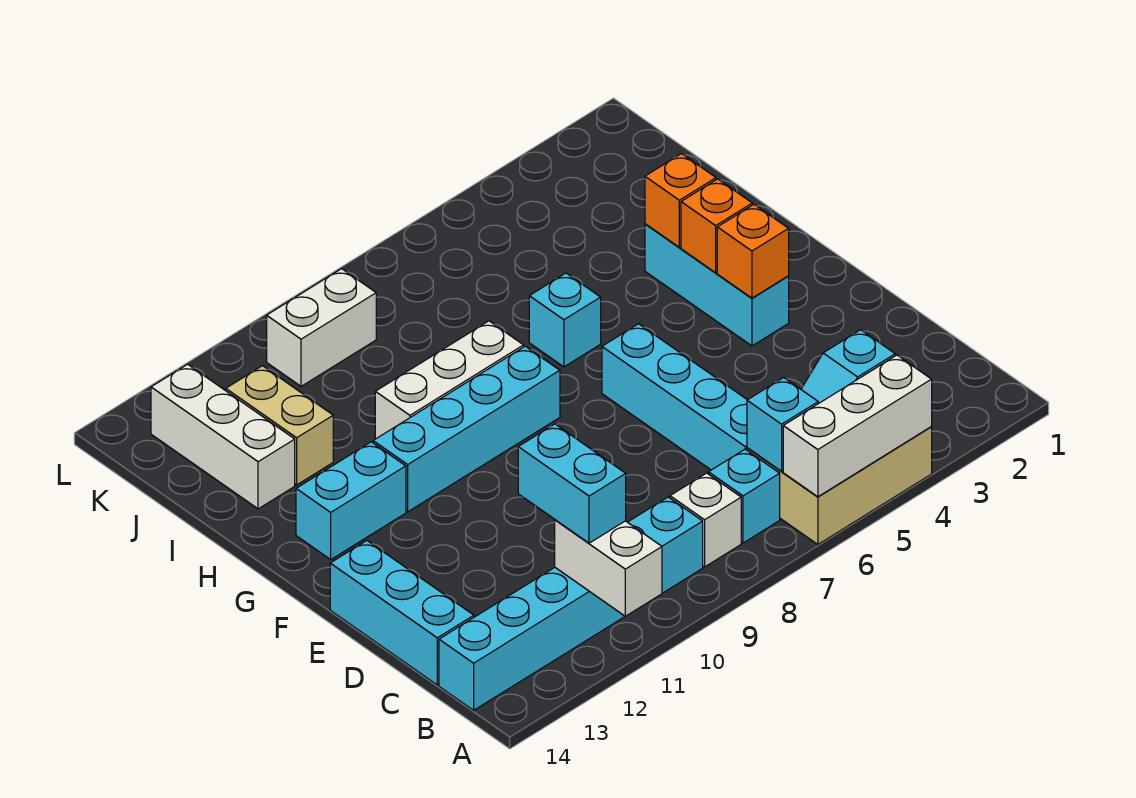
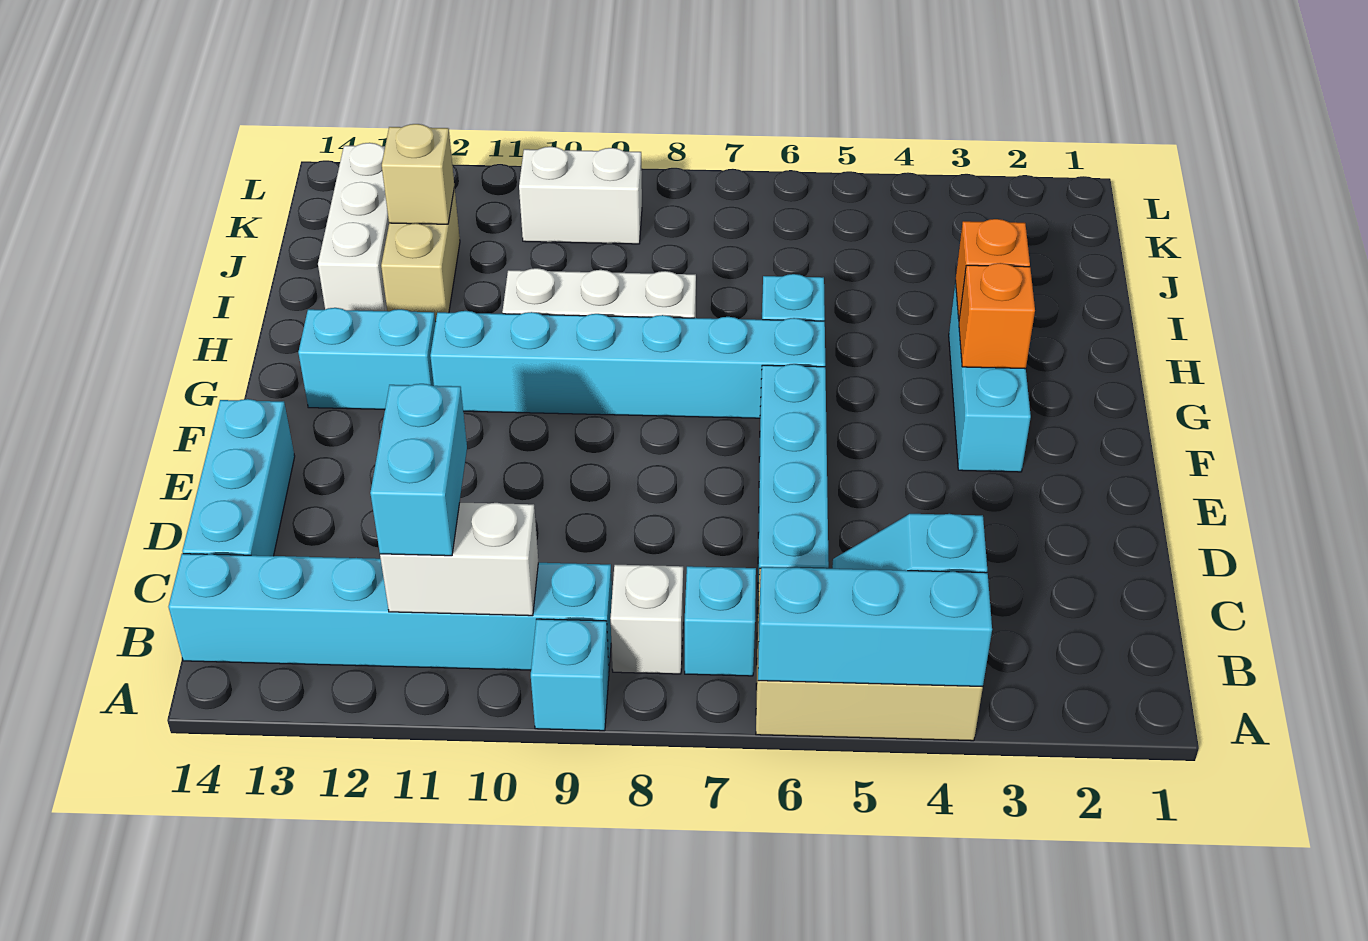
white 1x3 brick [783,355,932,497] -> cyan 1x3 brick [758,567,992,687]
white 1x2 brick [555,520,662,616] -> white 1x2 brick turned to [380,503,538,616]
cyan 1x1 brick [747,378,818,471] -> cyan 1x1 brick moved to [531,619,609,731]
orange 1x1 brick [717,205,789,298] -> none
cyan 1x4 brick [373,346,560,512] -> cyan 1x6 brick [430,311,825,418]
none -> tan 1x1 brick [382,124,454,224]

